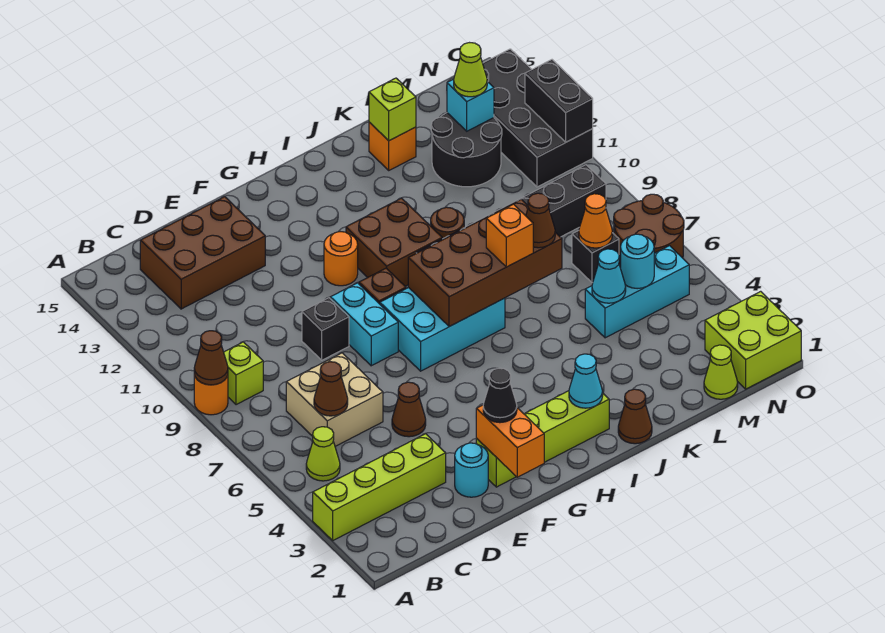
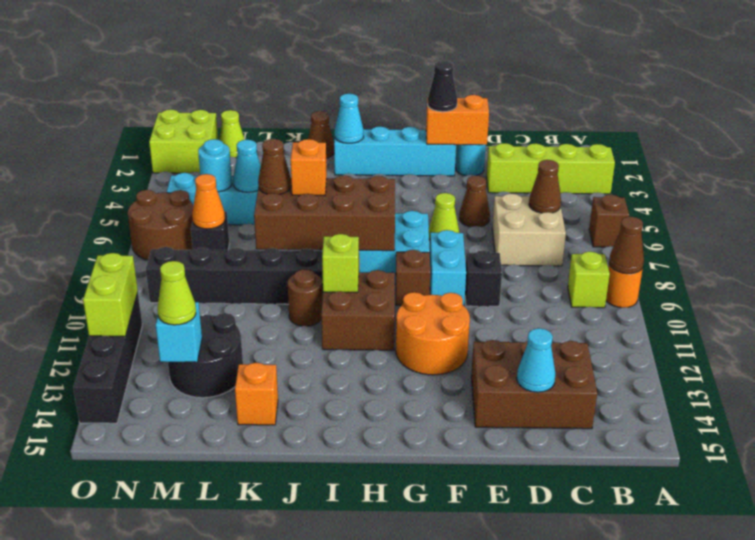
none -> brown 1x1 brick [589,195,629,247]
lime 1x1 cone [306,427,340,481] -> lime 1x1 cone moved to [429,193,459,240]
none -> cyan 1x1 cone [517,328,556,392]
orange 1x2 brick [476,405,544,477] -> orange 1x2 brick turned to [426,95,489,145]
lime 1x4 brick [476,391,609,487] -> cyan 1x4 brick [334,126,456,176]
orange 1x1 round brick [324,232,358,286] -> orange 2x2 round brick [396,292,470,375]
lime 1x1 brick [369,78,416,141] -> lime 1x1 brick moved to [322,234,359,293]
black 2x4 brick [483,49,593,187] -> black 1x4 brick [73,292,142,423]
black 1x2 brick [525,60,593,142] -> lime 1x2 brick [83,253,138,336]

